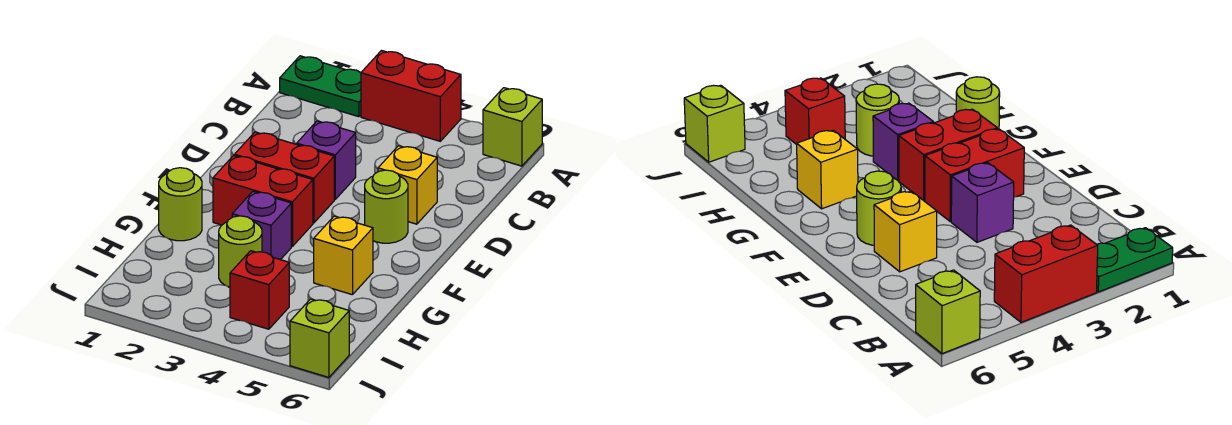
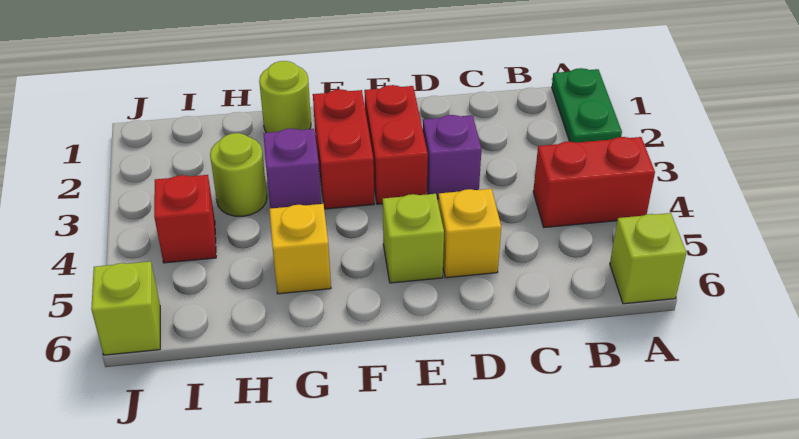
red 1x2 brick [361,51,461,141] -> red 1x2 brick turned to [533,137,655,228]
lime 1x1 round brick [365,170,408,243] -> lime 1x1 brick [383,194,444,283]

